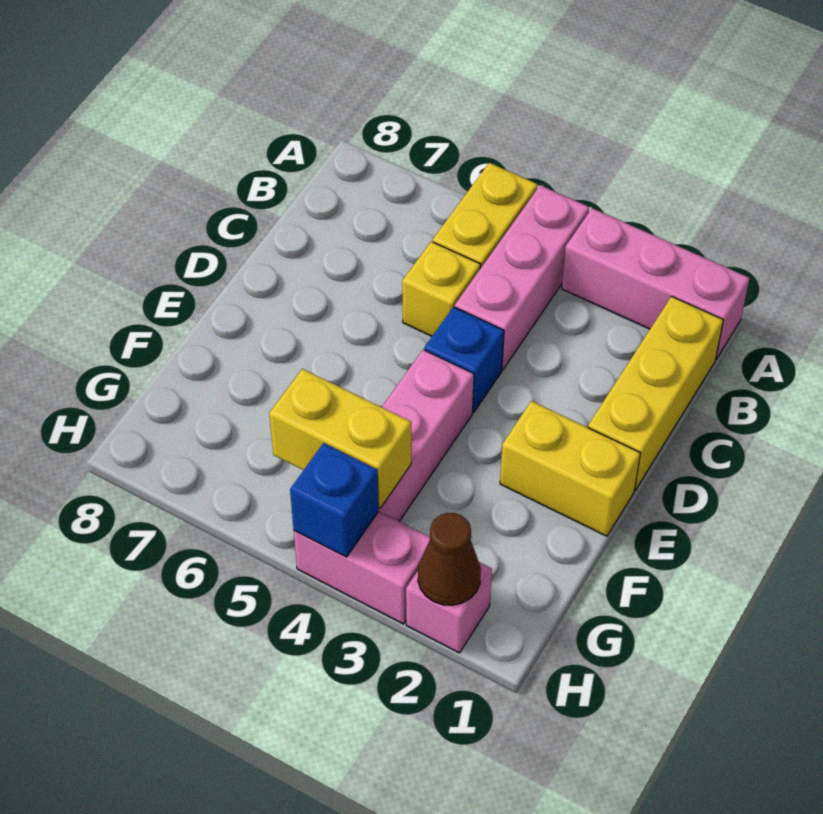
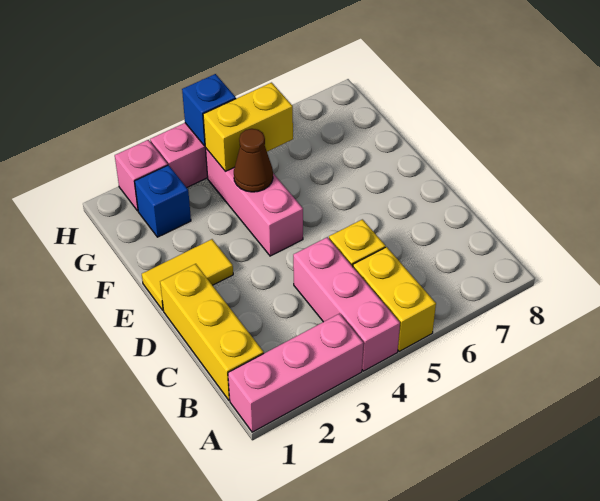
blue 1x1 brick [424,307,504,412] -> blue 1x1 brick moved to [135,165,191,237]
yellow 1x2 brick [500,401,640,536] -> yellow 1x2 tile [142,239,233,310]
brown 1x1 cone [418,513,481,605] -> brown 1x1 cone moved to [234,129,273,192]

